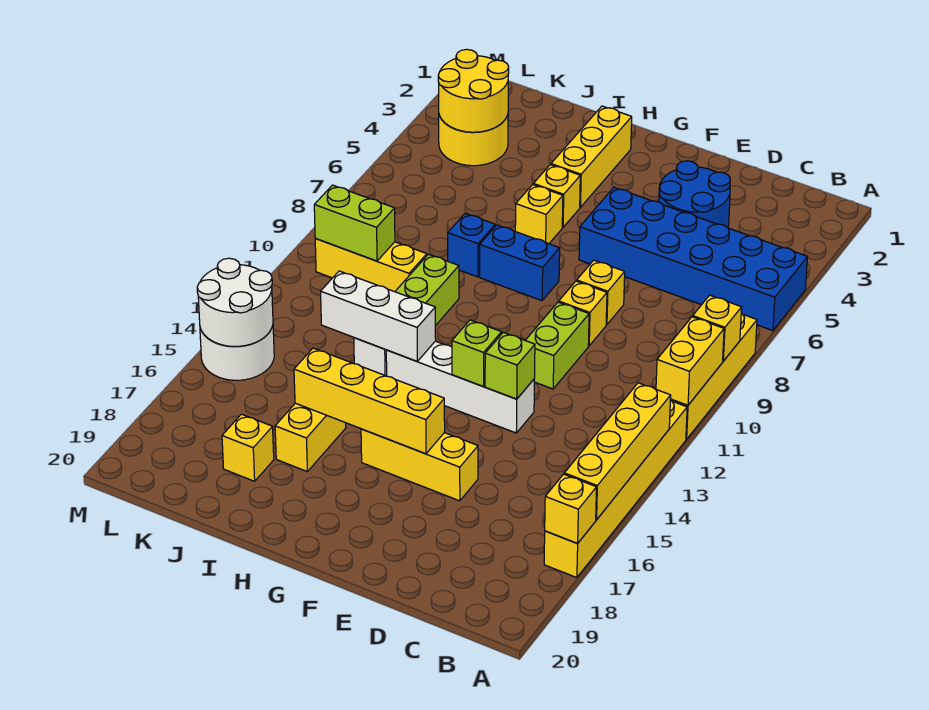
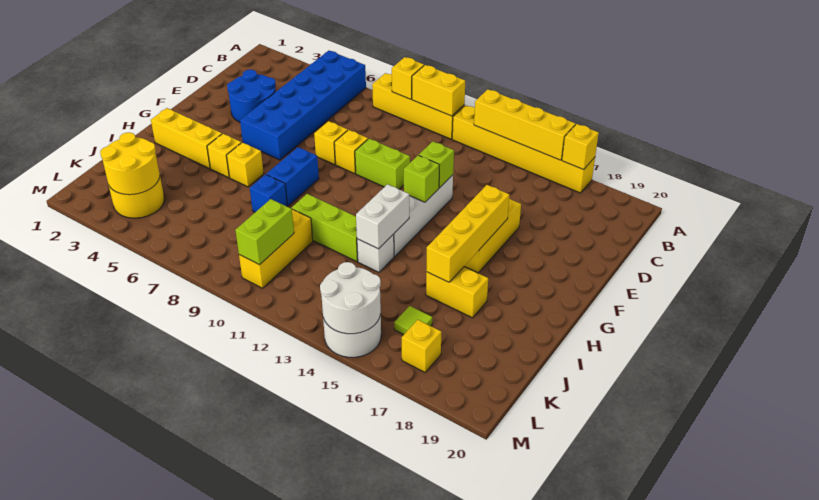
white 1x3 brick [321,271,436,361] -> white 1x2 brick [356,184,409,249]
yellow 1x1 brick [222,414,274,481] -> yellow 1x1 brick moved to [402,320,441,372]
none -> lime 1x1 tile [394,306,432,335]

